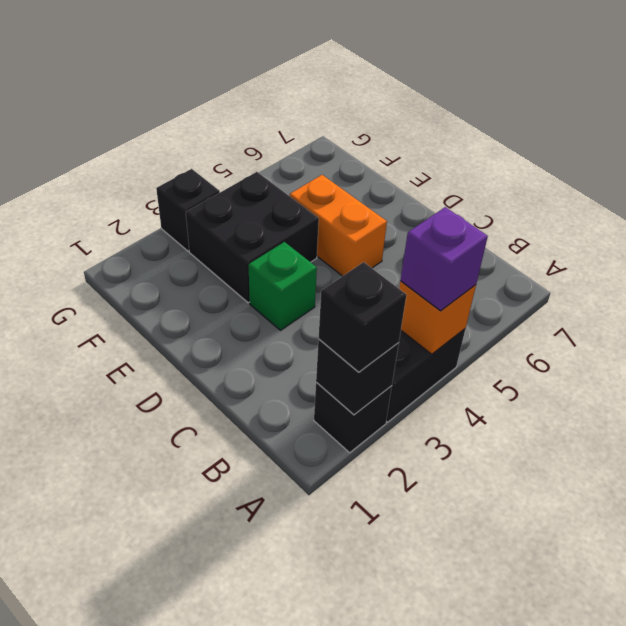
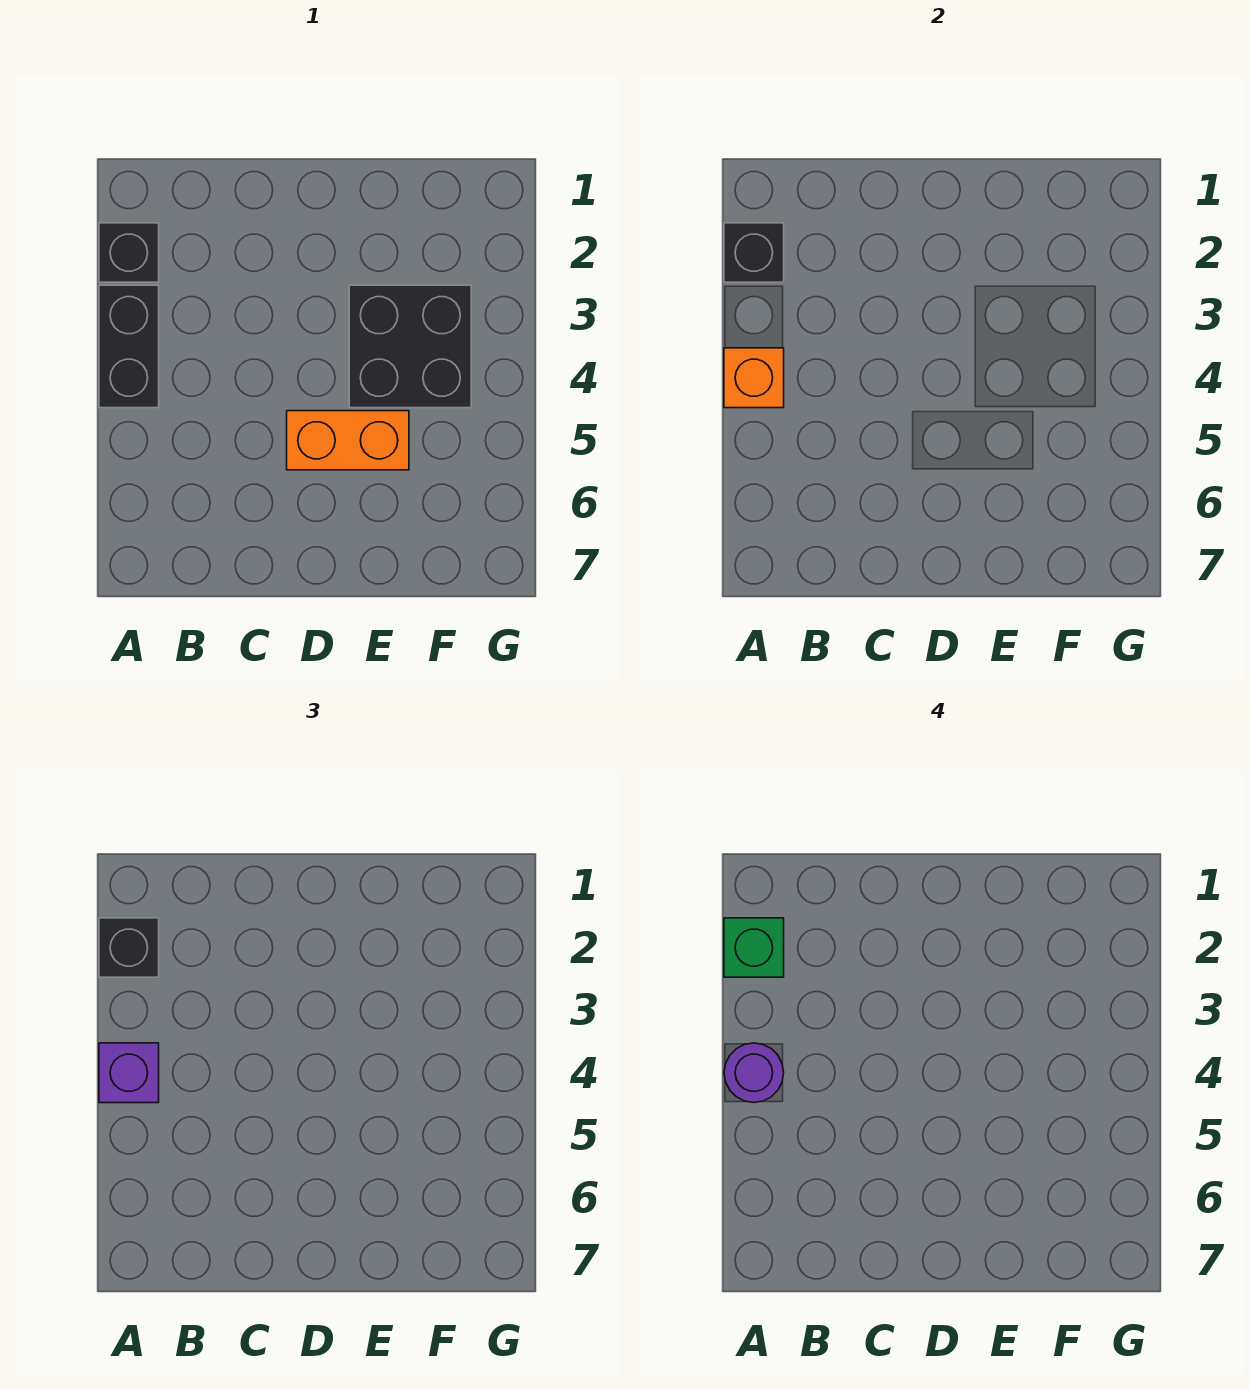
none -> purple 1x1 round brick [724,1043,784,1103]
green 1x1 brick [249,242,317,330] -> green 1x1 brick moved to [724,918,784,977]
black 1x1 brick [156,169,220,251] -> none

